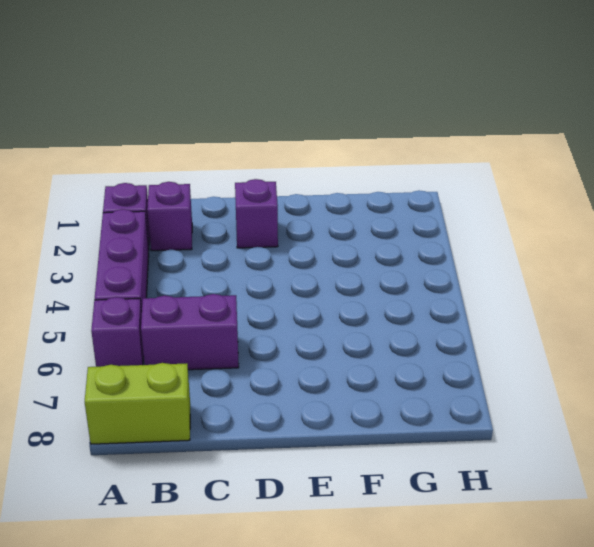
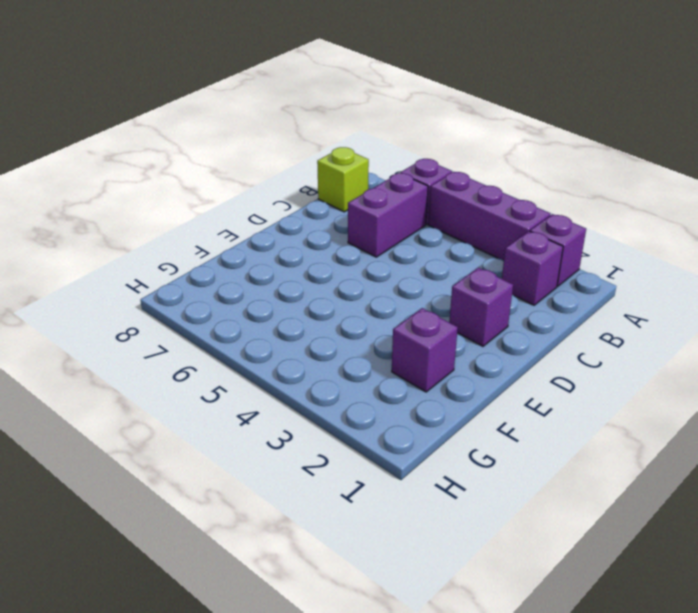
lime 1x2 brick [85,363,190,444] -> lime 1x1 brick [317,147,369,212]
none -> purple 1x1 brick [392,308,458,392]

